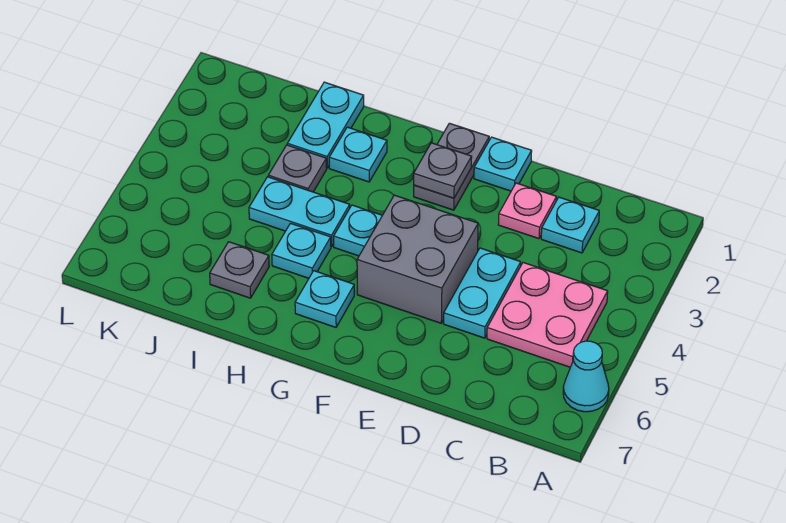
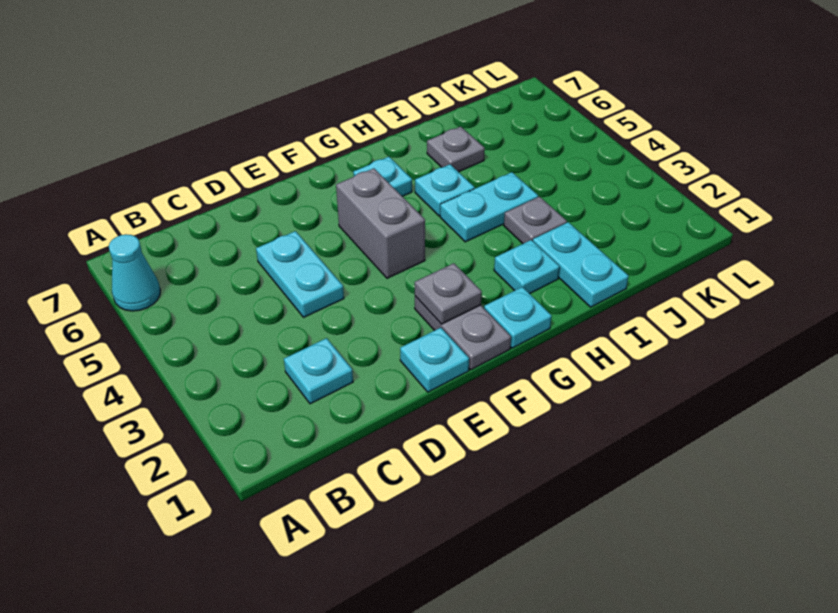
pink 2x2 plate [487,263,608,367] -> none
pink 1x1 plate [498,183,556,239] -> none
grey 2x2 brick [357,195,478,323] -> grey 1x2 brick [336,169,425,278]
cyan 1x1 plate [334,205,382,256] -> cyan 1x1 plate moved to [484,287,552,348]

